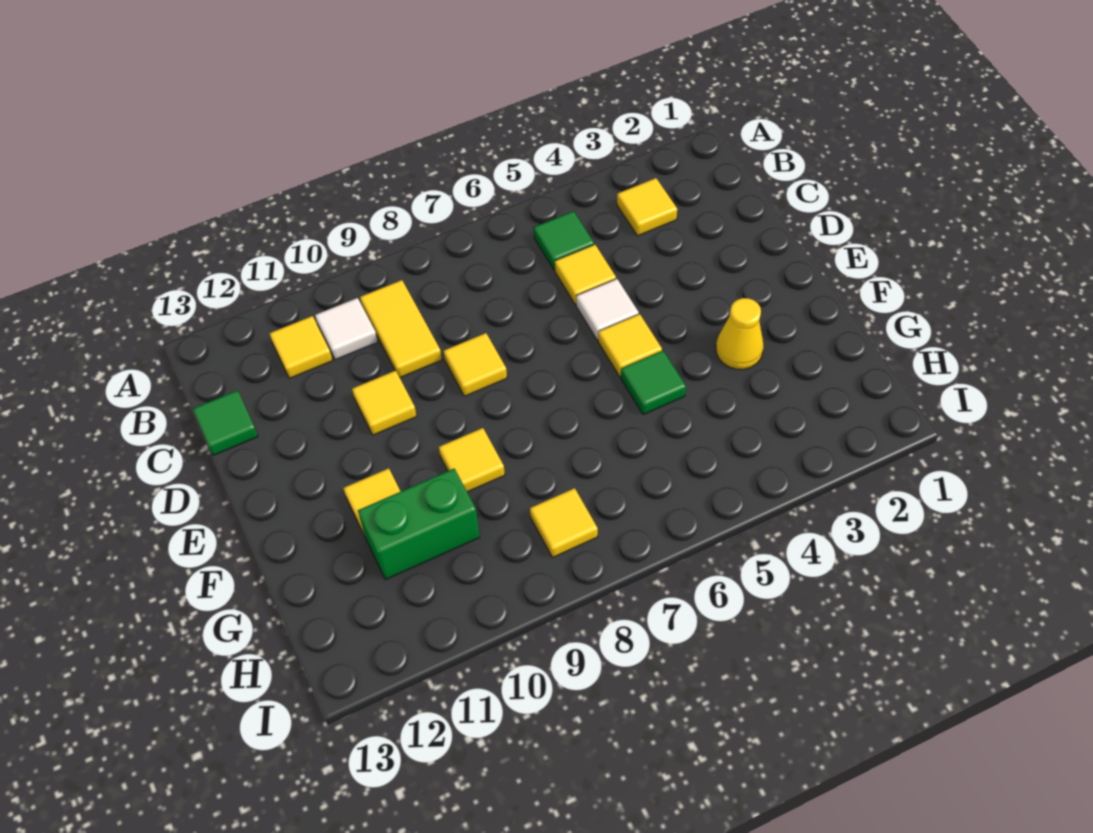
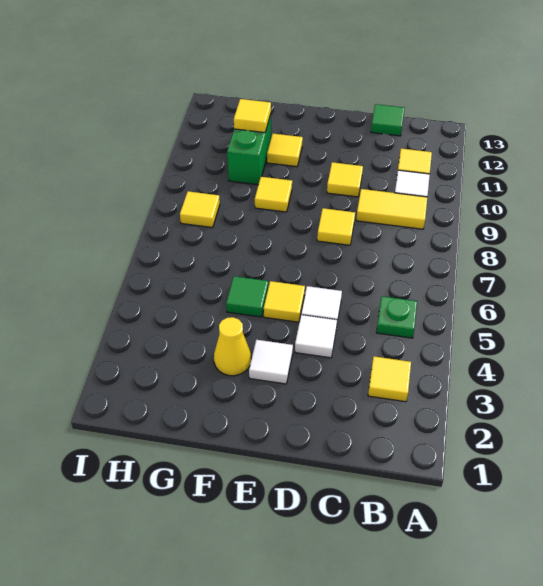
green 1x1 tile [534,211,594,270] -> green 1x1 plate [376,296,417,338]
yellow 1x1 tile [555,245,616,304] -> yellow 1x1 tile moved to [234,99,271,133]
none -> white 1x1 tile [295,315,337,358]
none -> white 1x1 tile [249,340,293,384]

